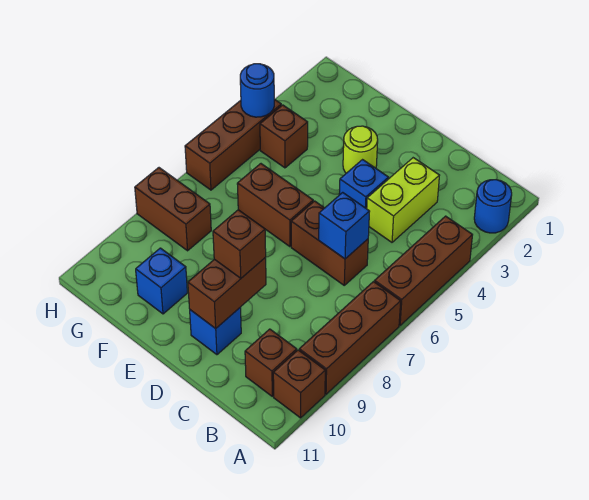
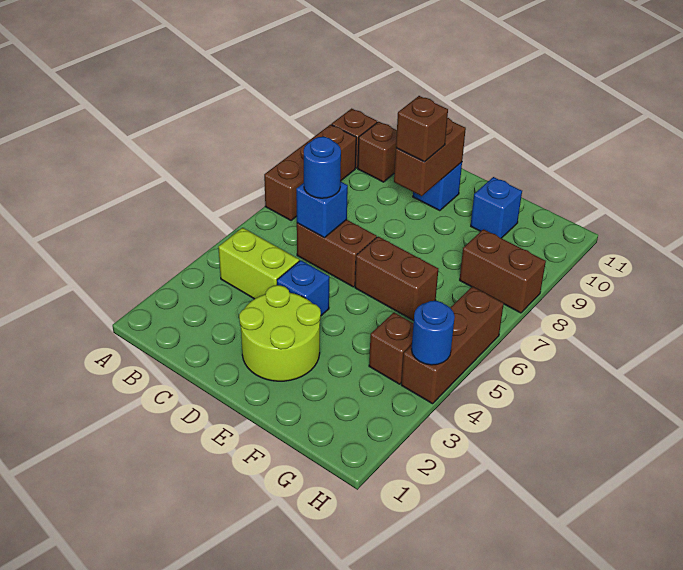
blue 1x1 round brick [474,180,512,233] -> blue 1x1 round brick moved to [304,137,341,198]
brown 1x3 brick [375,216,472,325] -> none
lime 1x2 brick [367,158,440,242] -> lime 1x2 brick turned to [218,228,299,299]
lime 1x1 round brick [343,126,378,173] -> lime 2x2 round brick [239,285,321,381]

